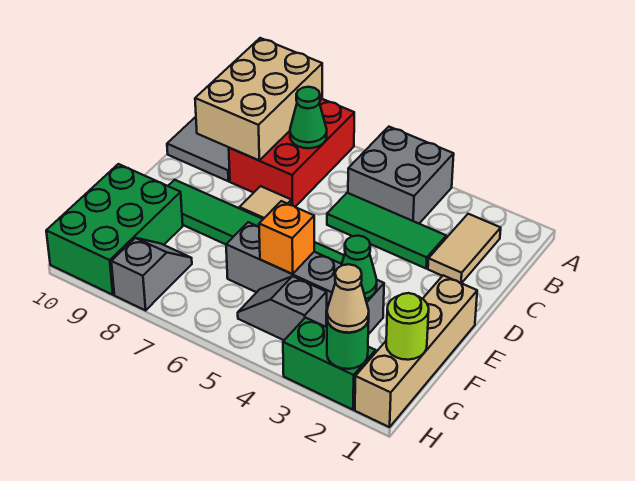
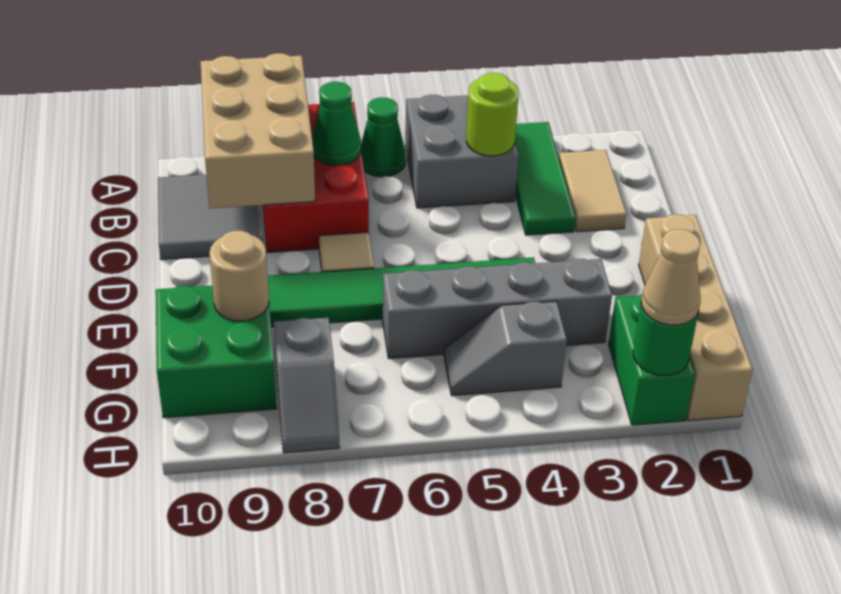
green 1x3 tile [327,193,446,268] -> green 1x3 tile turned to [515,122,576,235]
green 1x1 cone [341,236,377,299] -> green 1x1 cone moved to [361,97,406,177]
orange 1x1 brick [259,201,314,274] -> none
green 2x3 brick [46,164,183,295] -> green 2x2 brick [156,286,277,418]
none -> tan 1x1 round brick [209,231,269,321]
lime 1x1 round brick [386,293,429,360] -> lime 1x1 round brick moved to [466,73,519,156]
grey 1x2 slope [111,238,192,310] -> grey 1x2 slope turned to [274,318,340,453]
green 1x2 brick [283,318,376,410] -> green 1x2 brick turned to [609,294,695,425]

